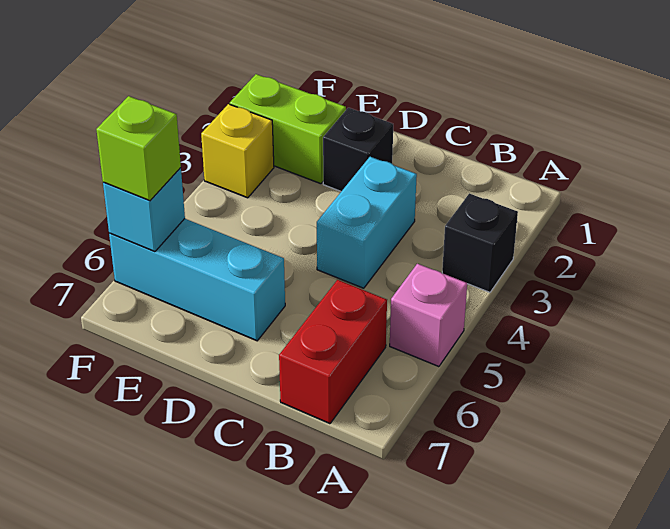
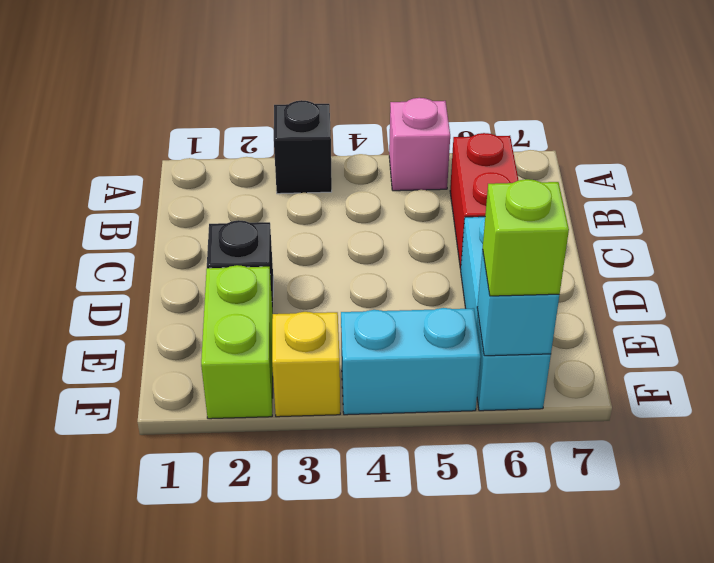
red 1x2 brick [279,280,387,424] -> red 1x2 brick turned to [450,133,518,269]
cyan 1x2 brick [317,157,417,288] -> cyan 1x2 brick moved to [341,308,481,415]

